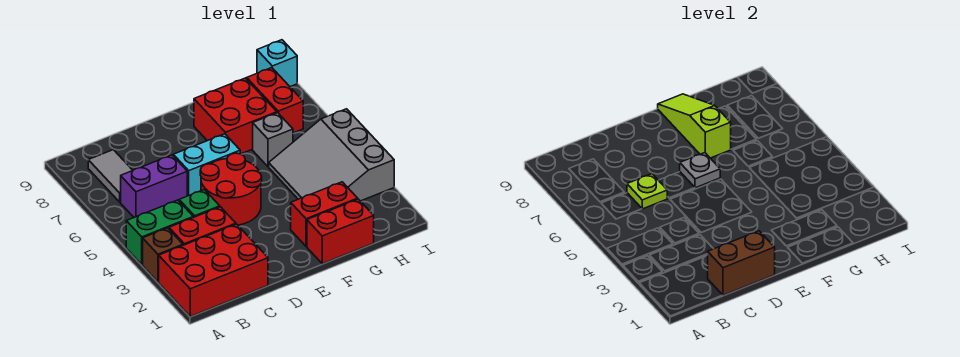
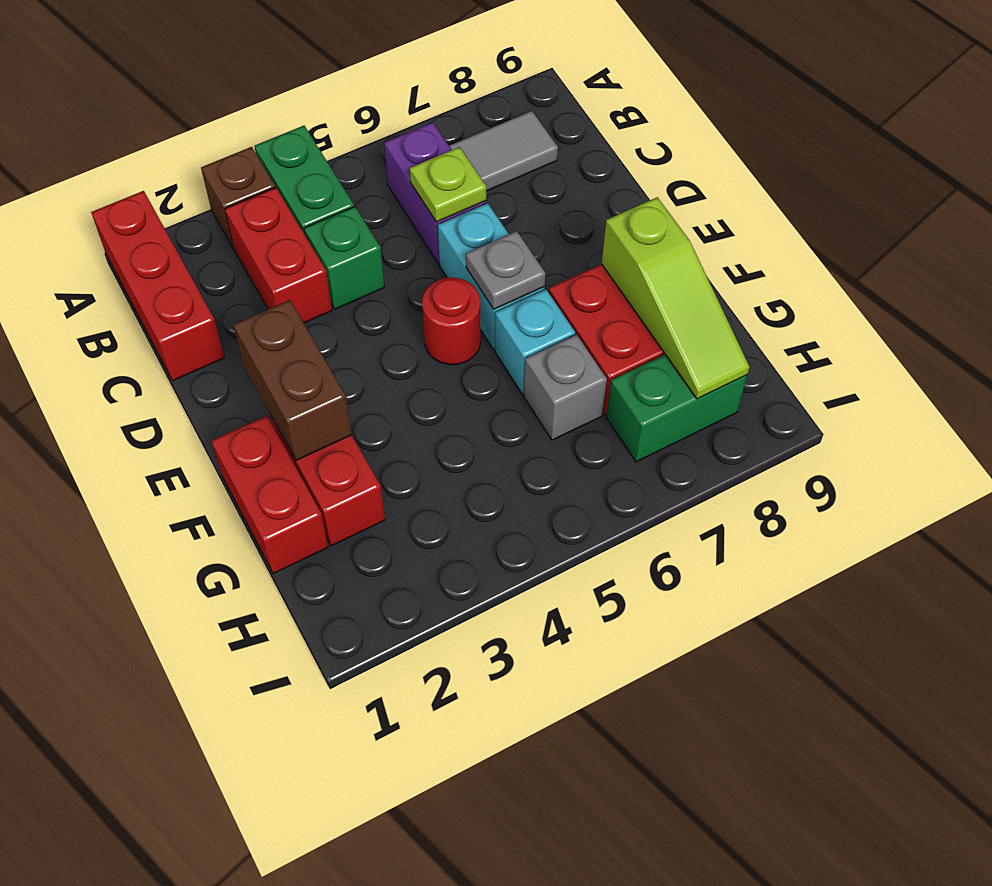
red 2x3 brick [159,224,268,316] -> red 1x3 brick [91,191,225,381]
brown 1x2 brick [708,231,775,295] -> brown 1x2 brick moved to [233,300,352,460]
red 2x2 round brick [200,153,262,225] -> red 1x1 round brick [422,278,481,365]
lime 1x3 slope [658,94,731,158] -> lime 1x3 slope turned to [601,197,749,399]
grey 3x3 slope [269,109,394,201] -> none
red 1x2 brick [247,68,303,133] -> green 1x2 brick [606,355,747,462]
cyan 1x1 brick [257,40,297,87] -> cyan 1x1 brick moved to [495,289,575,394]

